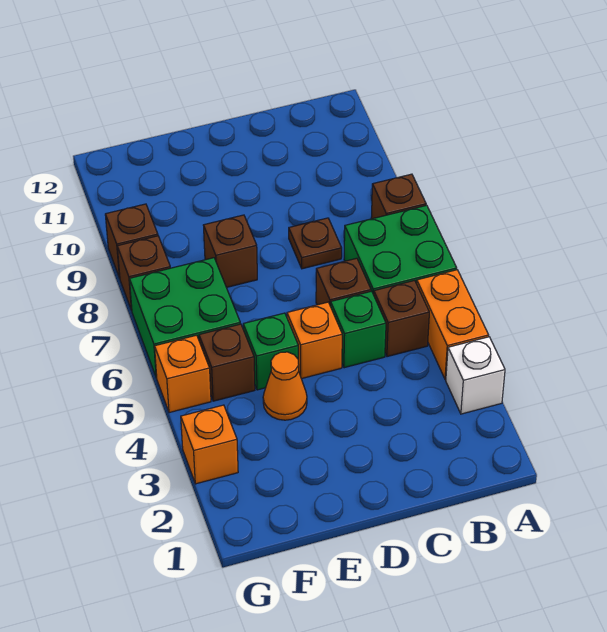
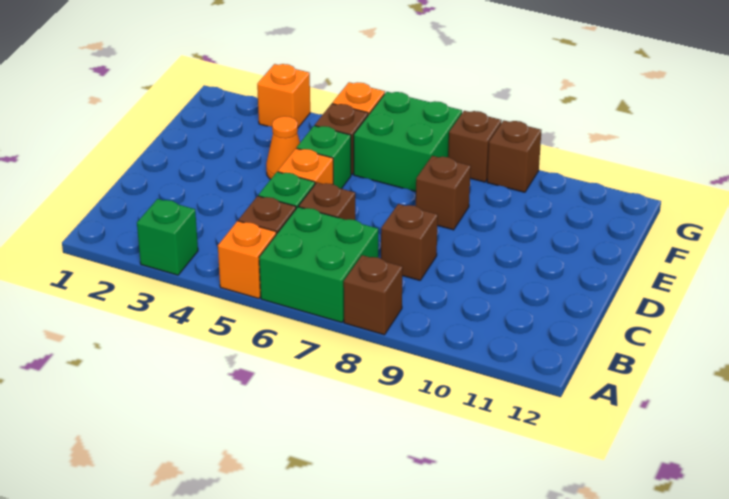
white 1x1 brick [446,337,505,414] -> green 1x1 brick [137,199,198,275]
orange 1x2 brick [417,270,489,380] -> orange 1x1 brick [218,221,276,299]
brown 1x1 plate [289,218,342,269] -> brown 1x1 brick [381,204,438,280]

